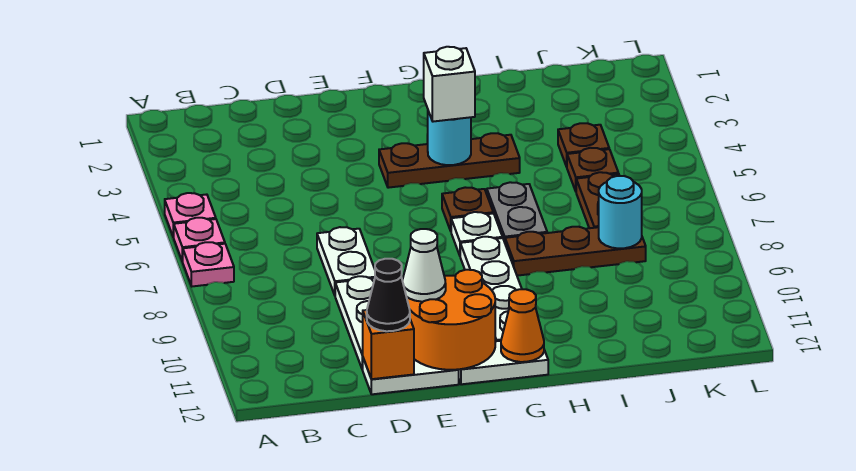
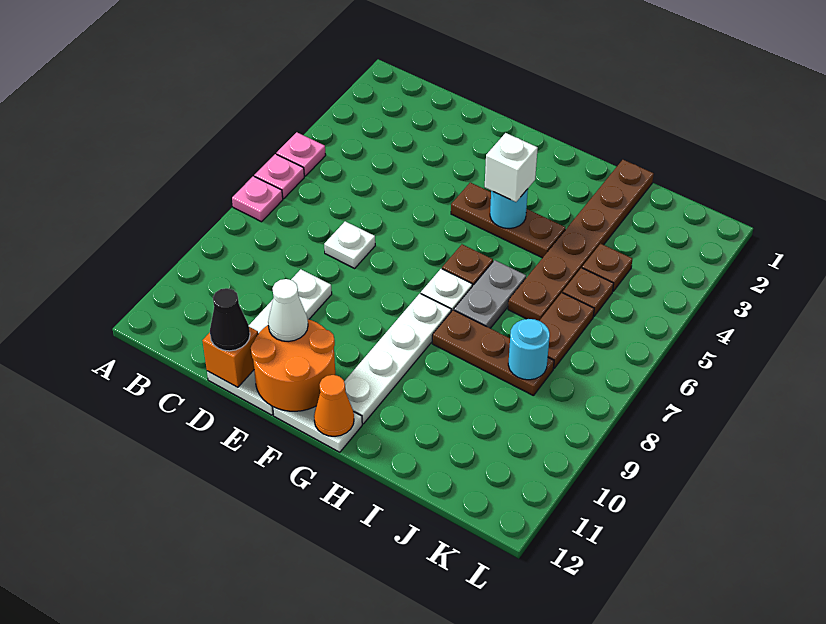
white 1x2 plate [317,227,375,295] -> white 1x1 plate [324,221,375,268]
none -> brown 1x6 plate [508,160,654,321]

